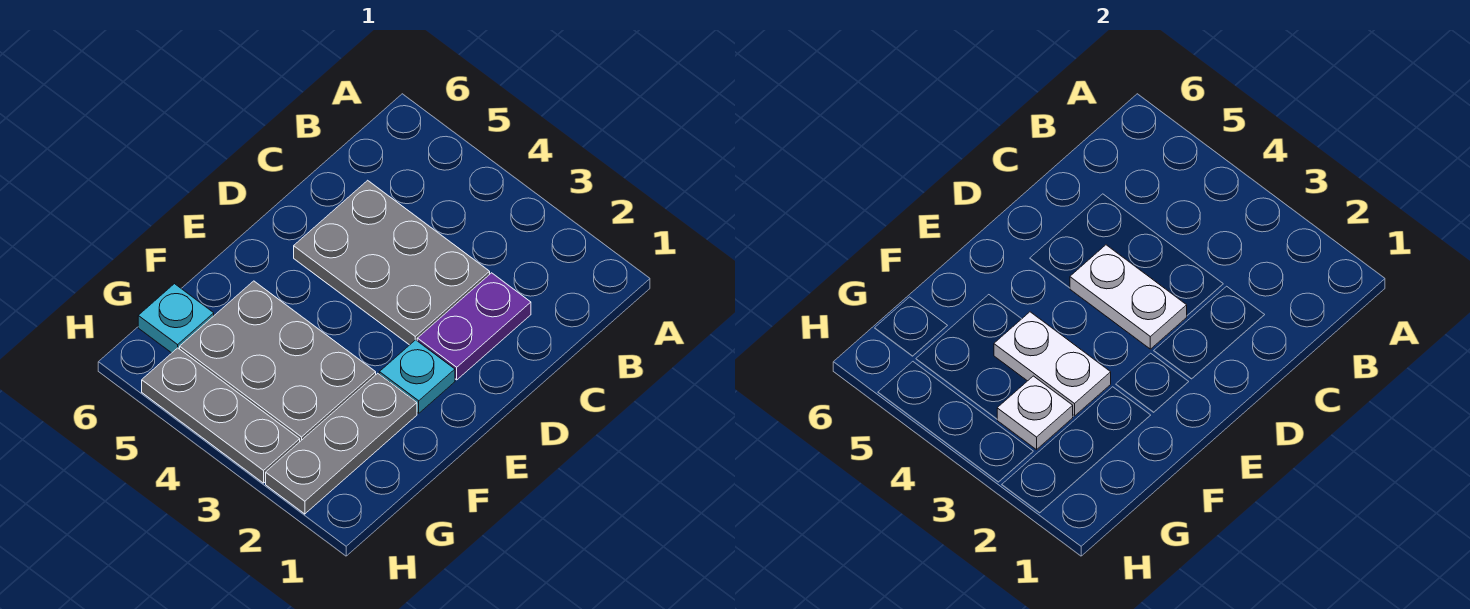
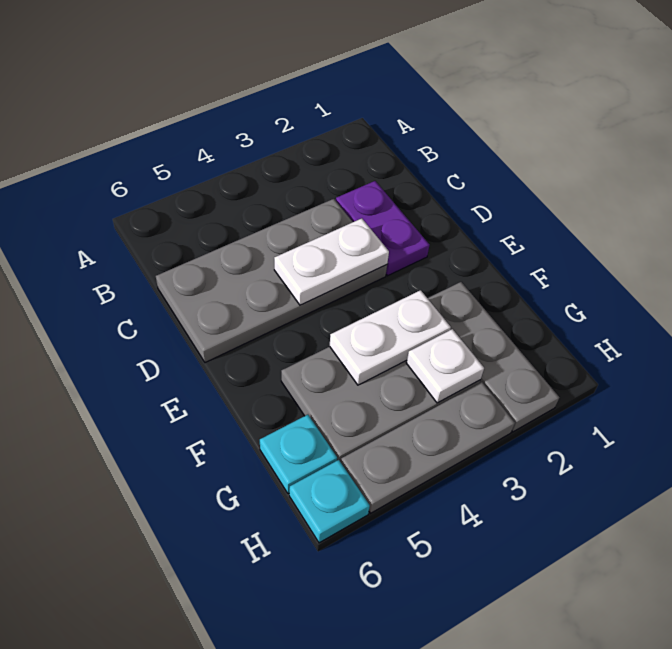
grey 2x3 plate [294,180,490,345] -> grey 2x4 plate [156,199,387,363]
cyan 1x1 plate [379,340,455,413] -> cyan 1x1 plate moved to [289,460,370,543]

